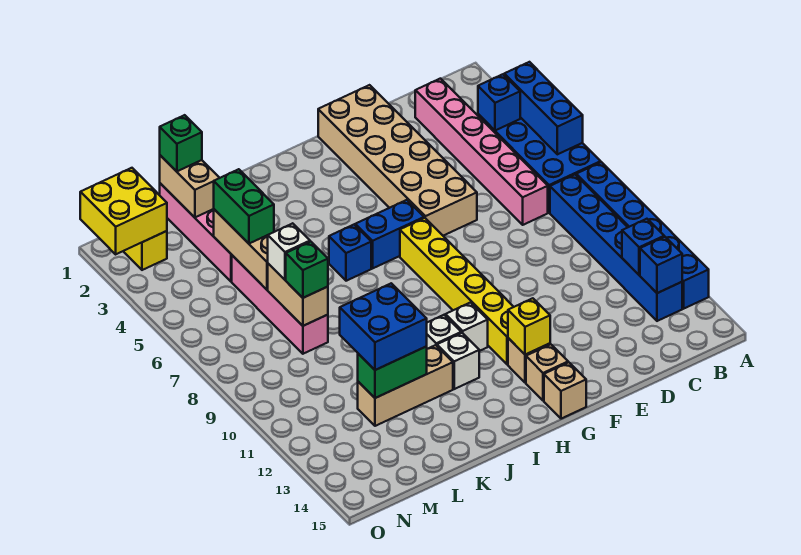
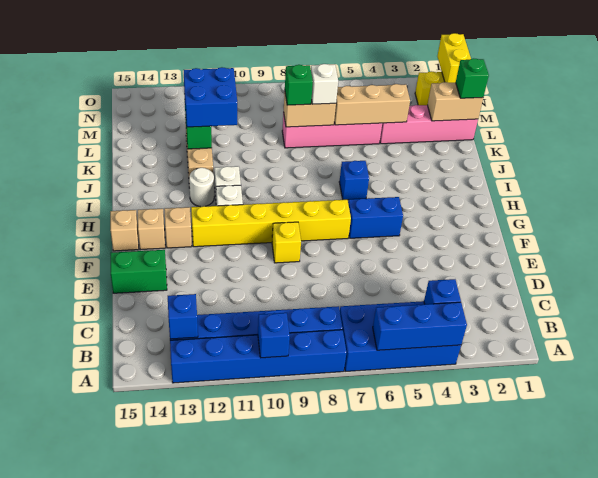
blue 1x1 brick [622,219,664,275] -> blue 1x1 brick moved to [258,313,290,358]
pink 1x6 brick [415,79,548,225] -> none
tan 2x6 brick [318,85,477,236] -> none
blue 1x2 brick [355,200,424,268] -> blue 1x2 brick turned to [348,197,403,238]
yellow 1x1 brick [508,298,550,355] -> yellow 1x1 brick moved to [272,222,301,263]
white 1x1 brick [437,333,479,389] -> white 1x1 round brick [189,168,214,207]
green 1x2 brick [214,169,274,244] -> green 1x2 brick moved to [111,250,167,293]
yellow 2x2 brick [80,168,167,254] -> yellow 1x2 brick [437,33,471,83]

